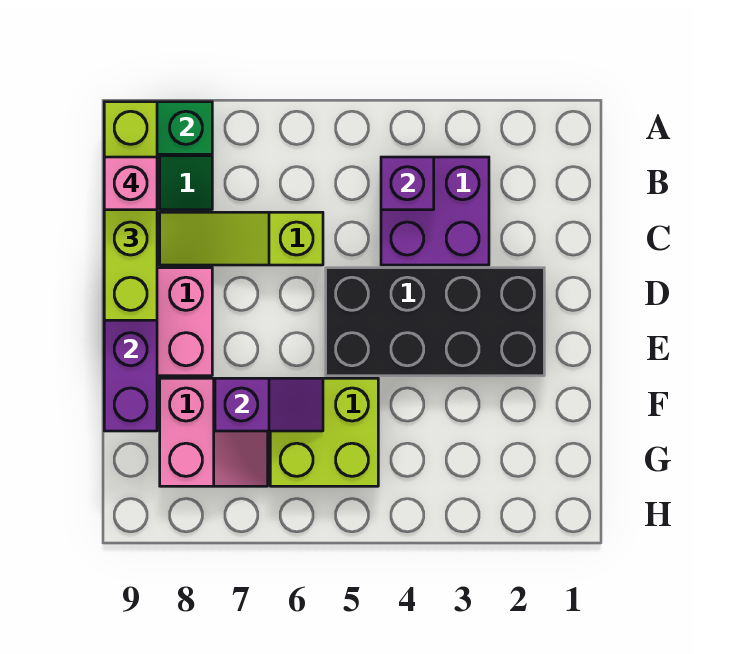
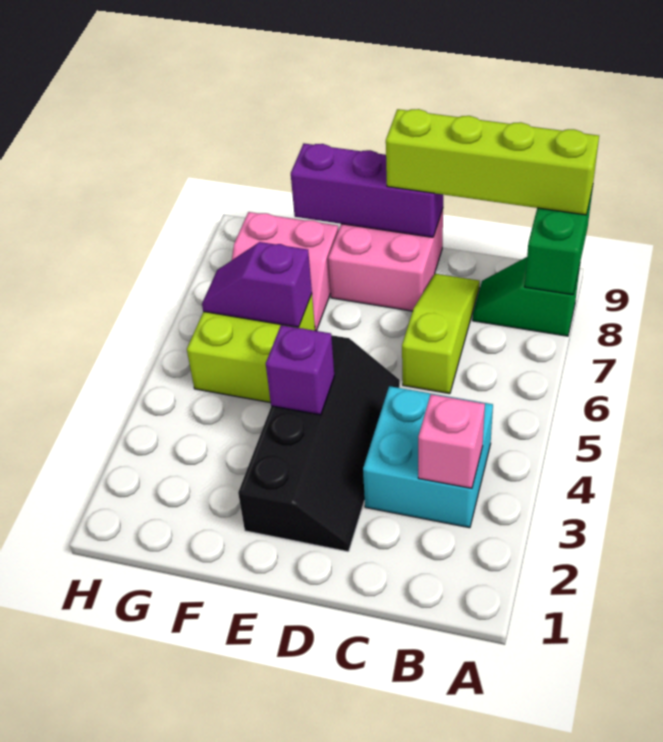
purple 2x2 brick [381,157,489,265] -> cyan 2x2 brick [363,386,493,528]
purple 1x1 brick [381,157,434,210] -> purple 1x1 brick moved to [266,325,334,415]
pink 1x1 brick [104,157,157,210] -> pink 1x1 brick moved to [418,394,485,488]
black 2x4 brick [326,268,544,376] -> black 2x4 slope [238,335,400,552]
purple 1x2 slope [215,378,323,431] -> purple 1x2 slope turned to [202,242,312,327]

